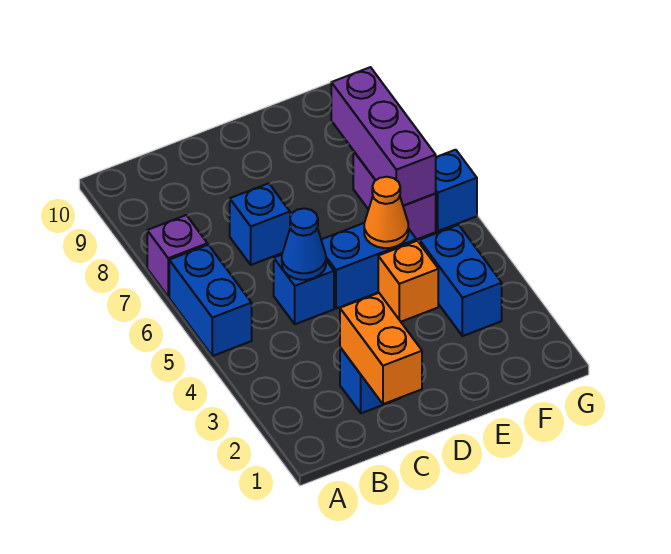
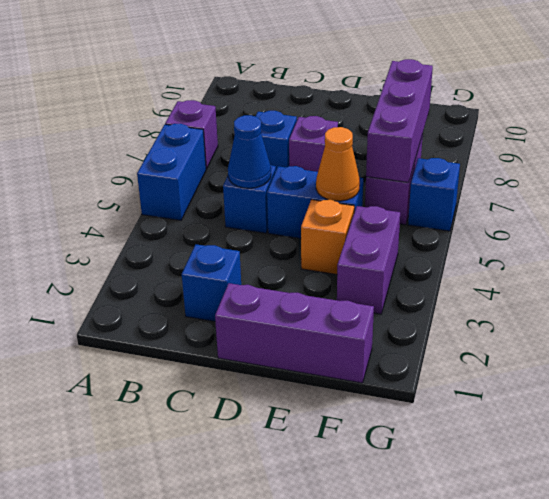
orange 1x2 brick [340,293,422,404] -> none
none -> purple 1x3 brick [215,283,374,383]
none -> purple 1x1 brick [289,116,338,172]
blue 1x2 brick [419,225,502,336] -> purple 1x2 brick [337,206,400,314]

